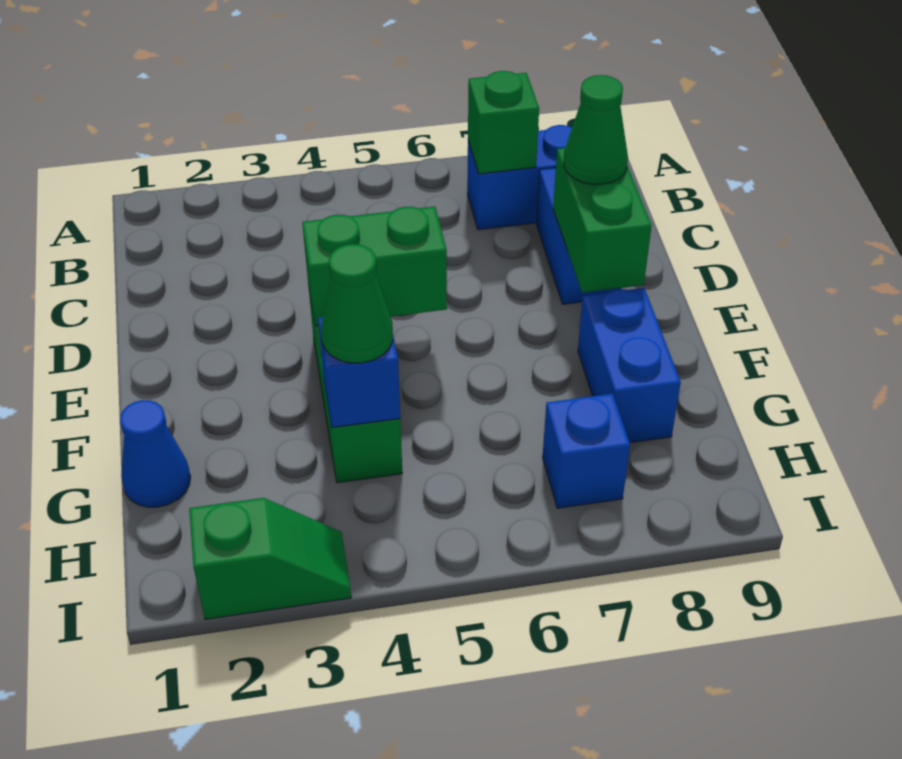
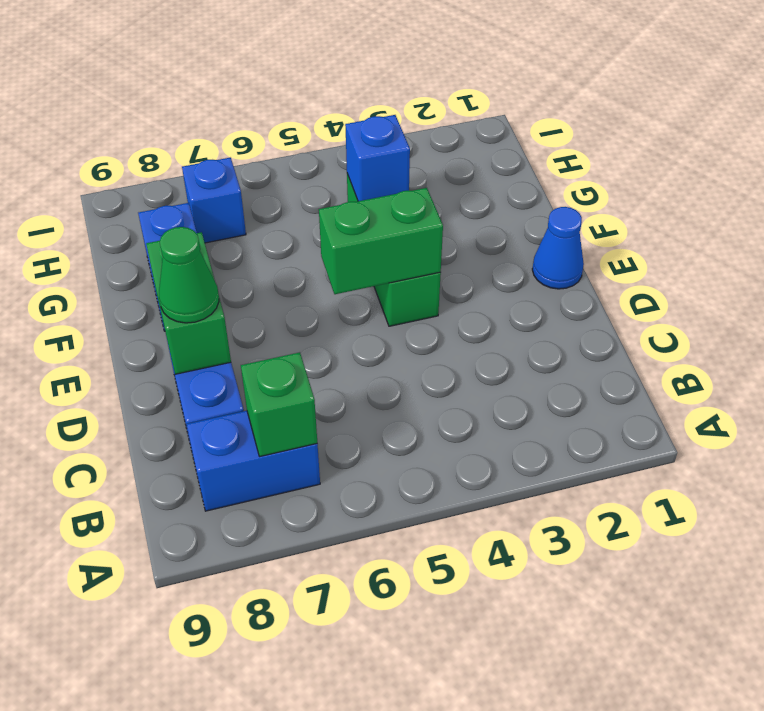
blue 1x1 cone [120,400,191,507] -> blue 1x1 cone moved to [532,207,584,289]
green 1x1 cone [321,244,393,363] -> none
green 1x2 slope [189,498,351,619] -> none

